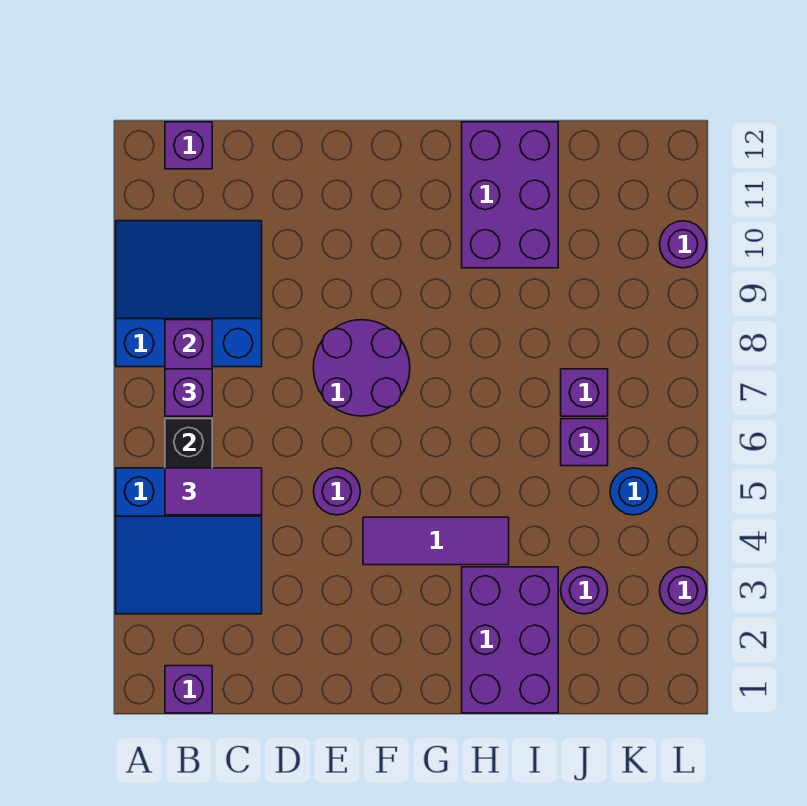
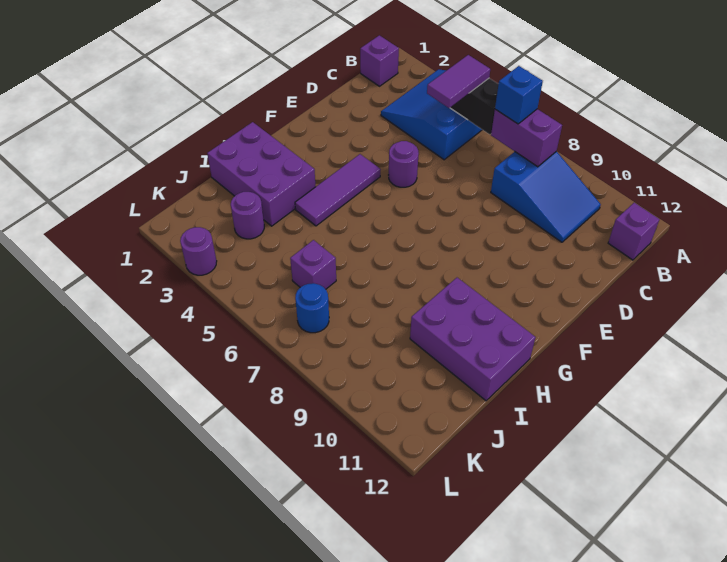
blue 3x3 slope [116,221,262,367] -> blue 2x3 slope [491,151,601,242]
purple 1x1 brick [165,369,212,416] -> blue 1x1 brick [495,66,543,124]
purple 2x2 round brick [313,320,410,416] -> none
purple 1x1 brick [561,369,608,416] -> none
blue 1x1 round brick [610,468,657,515] -> blue 1x1 round brick moved to [295,283,329,333]
purple 1x1 round brick [660,221,707,268] -> none

